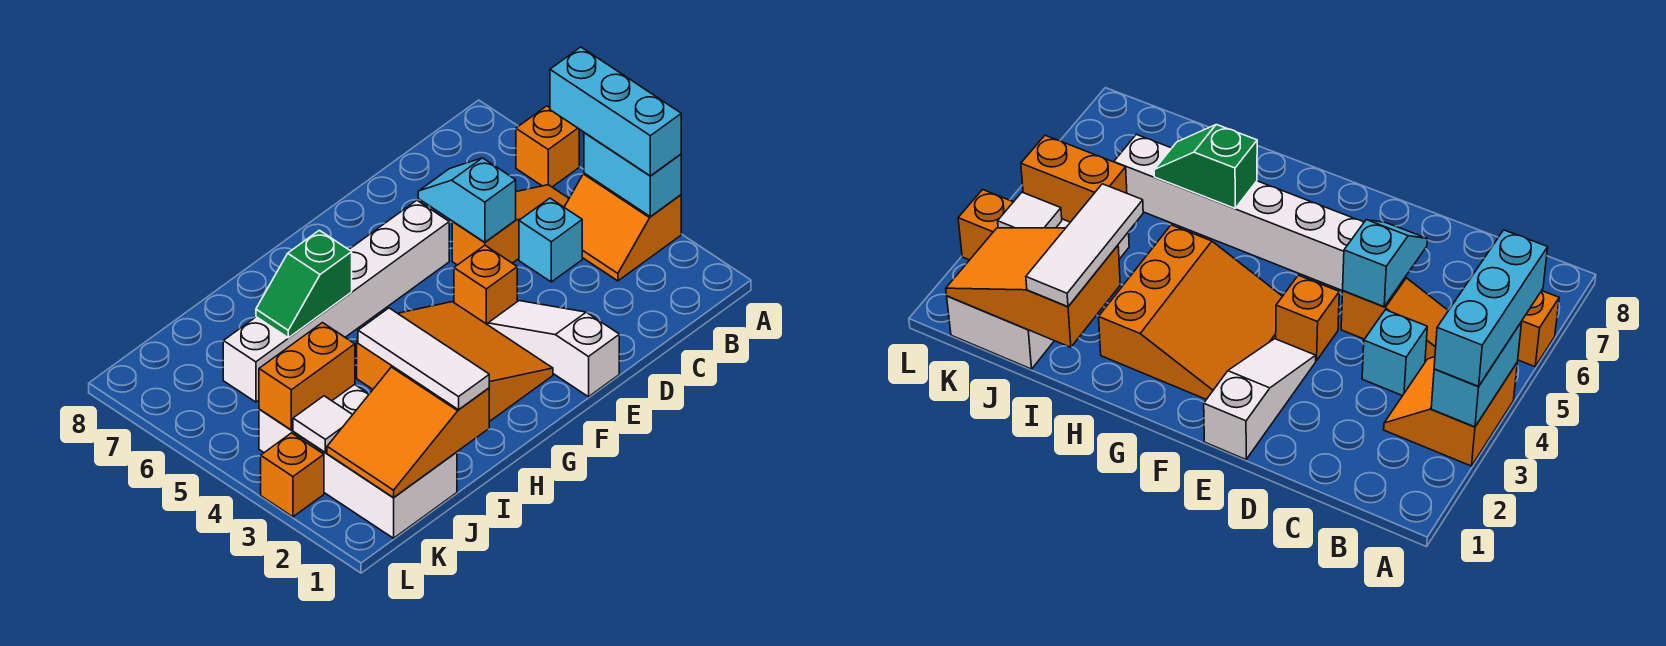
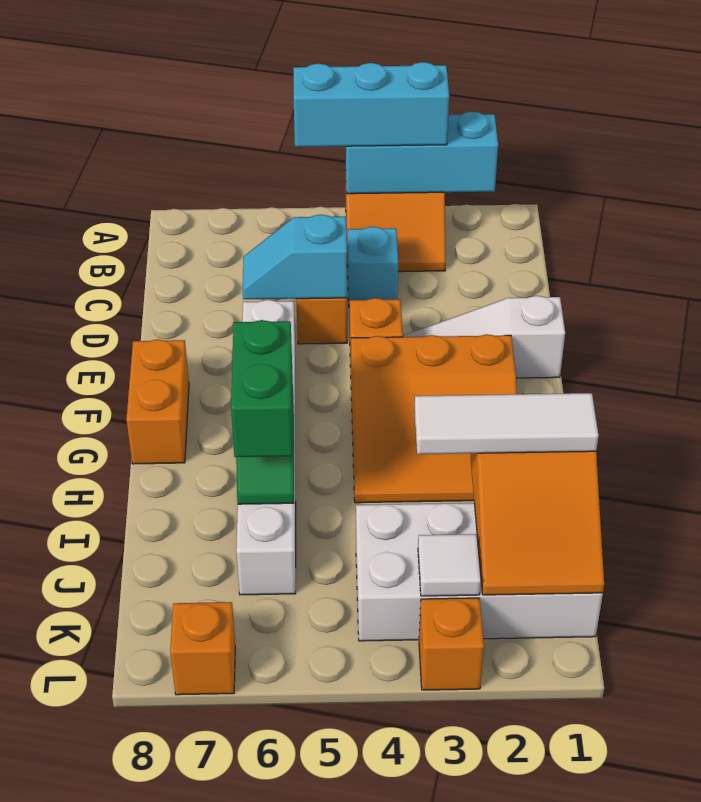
cyan 1x2 brick [584,133,681,217] -> cyan 1x3 brick [346,111,498,194]
orange 1x1 brick [516,106,579,187] -> orange 1x1 brick moved to [170,602,235,695]
orange 3x3 slope [357,302,553,422] -> orange 3x3 slope turned to [351,334,517,503]
none -> green 1x2 brick [231,320,292,457]
orange 1x2 brick [259,323,355,430] -> orange 1x2 brick moved to [126,339,189,464]

